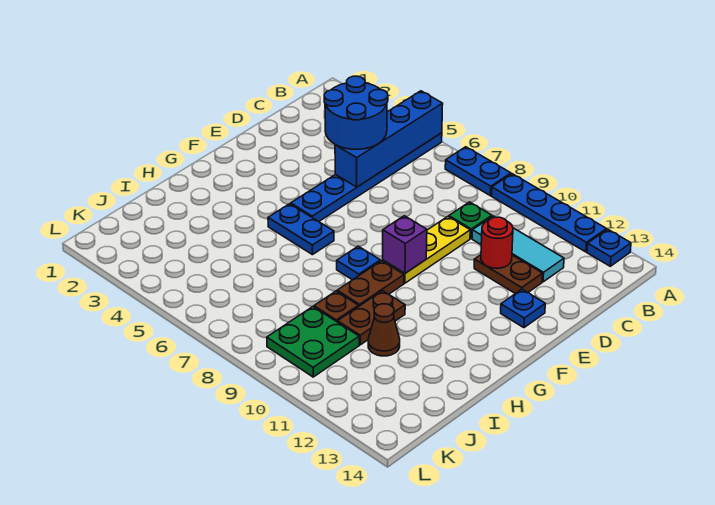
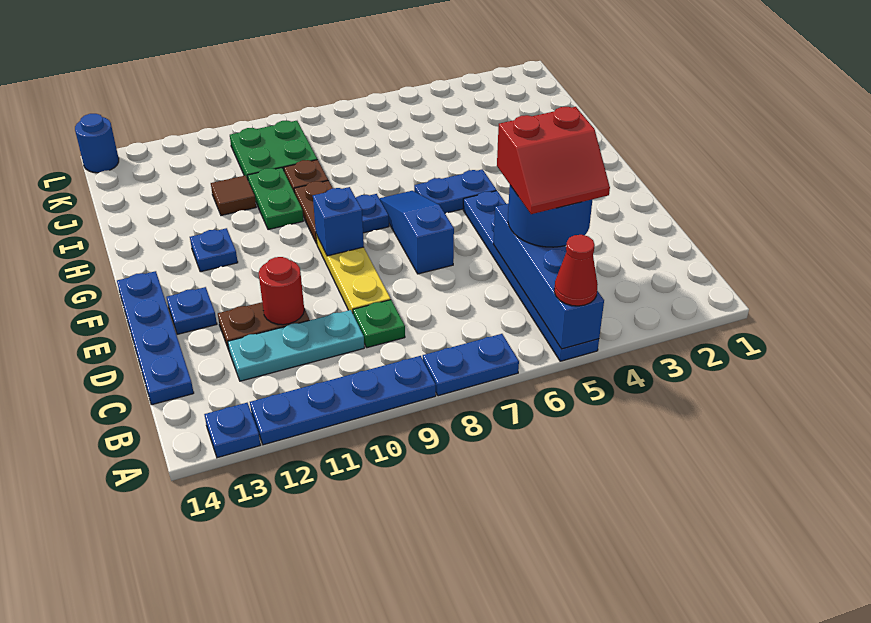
none -> red 1x1 cone [554,235,598,306]
none -> red 2x2 slope [497,107,610,214]
cyan 1x3 tile [472,216,564,282] -> cyan 1x3 plate [228,310,364,381]
none -> blue 1x4 plate [117,271,194,405]
none -> blue 1x3 slope [379,191,454,274]
purple 1x1 brick [383,216,427,273] -> blue 1x1 brick [313,187,364,256]
none -> blue 1x1 plate [190,228,238,272]
brown 1x2 plate [338,291,405,345] -> green 1x2 plate [248,168,304,230]
brown 1x1 cone [368,304,400,356] -> brown 1x1 tile [211,176,256,216]
none -> blue 1x1 round brick [75,114,119,173]

